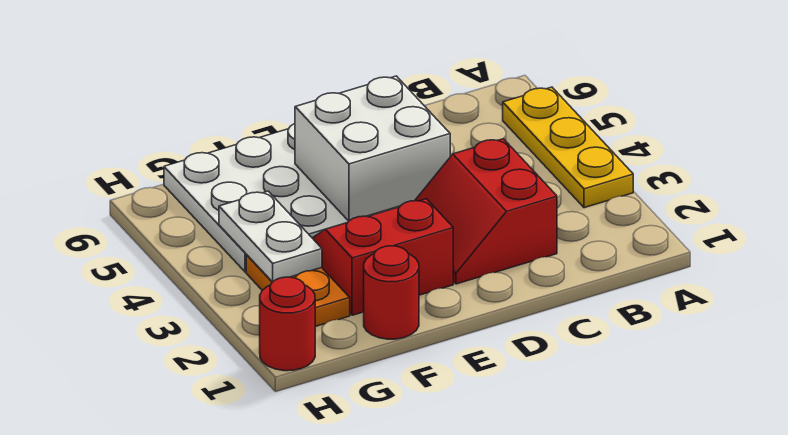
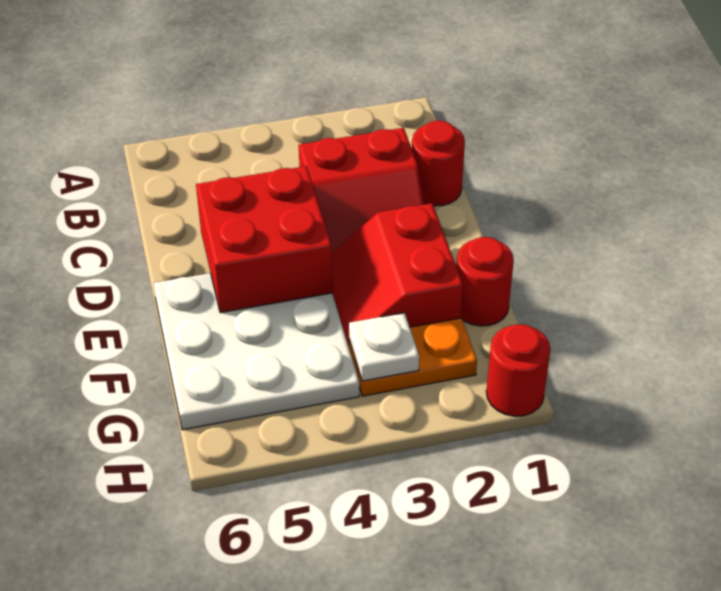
yellow 1x3 plate [503,87,633,208] -> none
none -> red 1x1 round brick [412,121,465,206]
white 2x2 brick [295,76,450,221] -> red 2x2 brick [196,166,332,313]
white 1x2 plate [219,191,322,282] -> white 1x1 plate [349,313,419,381]

